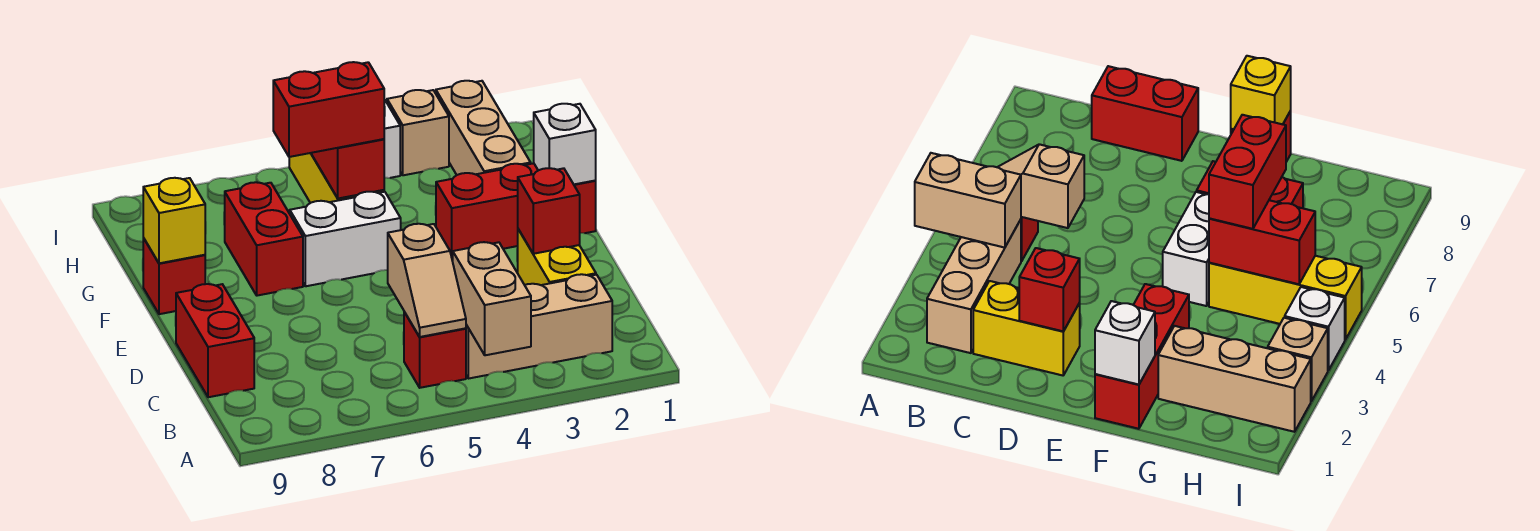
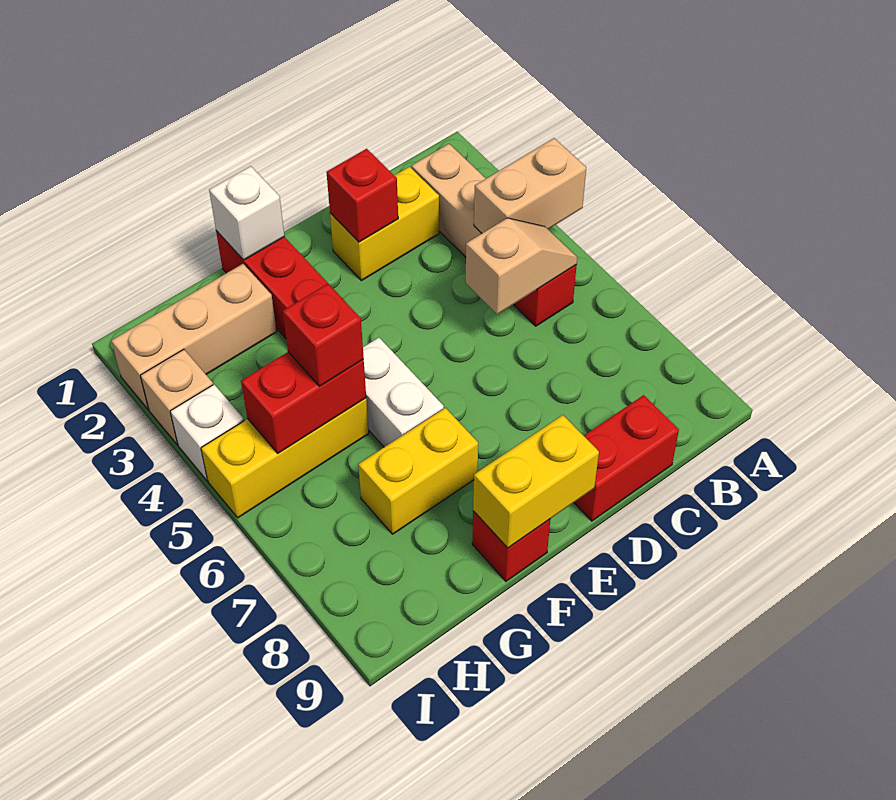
red 1x2 brick [225,182,303,296] -> yellow 1x2 brick [358,408,478,534]
yellow 1x1 brick [143,178,205,263] -> yellow 1x2 brick [473,415,599,548]
red 1x2 brick [273,62,384,157] -> red 1x1 brick [283,284,364,386]

